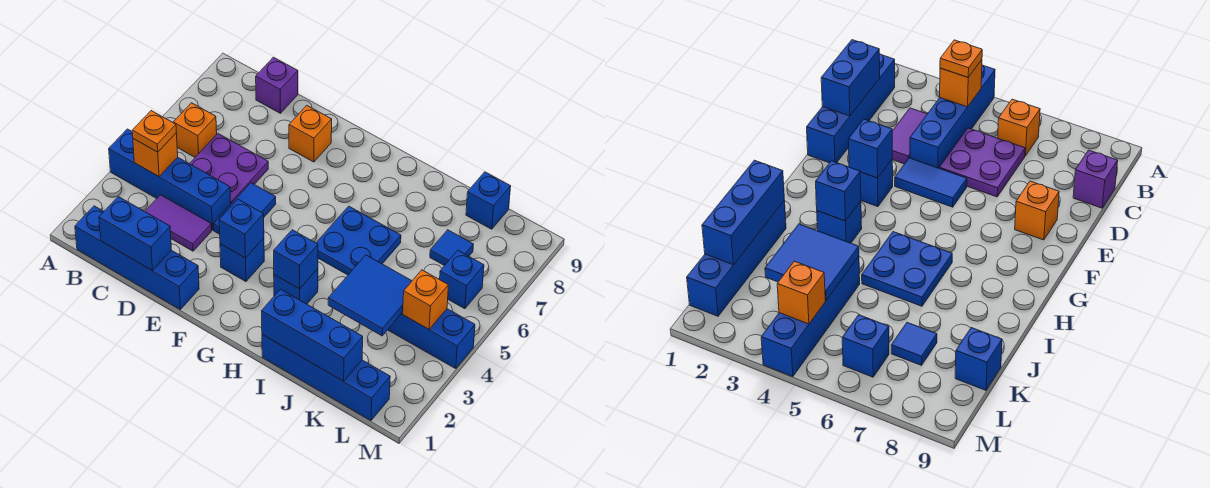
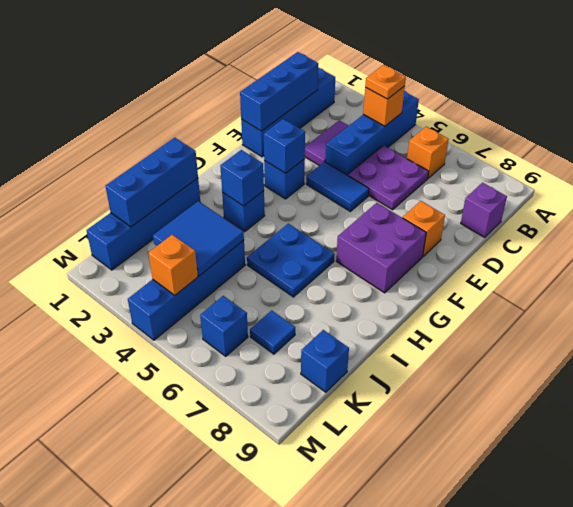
blue 1x2 brick [99,197,171,271] -> blue 1x3 brick [240,52,318,131]
none -> purple 2x2 brick [336,203,426,293]

